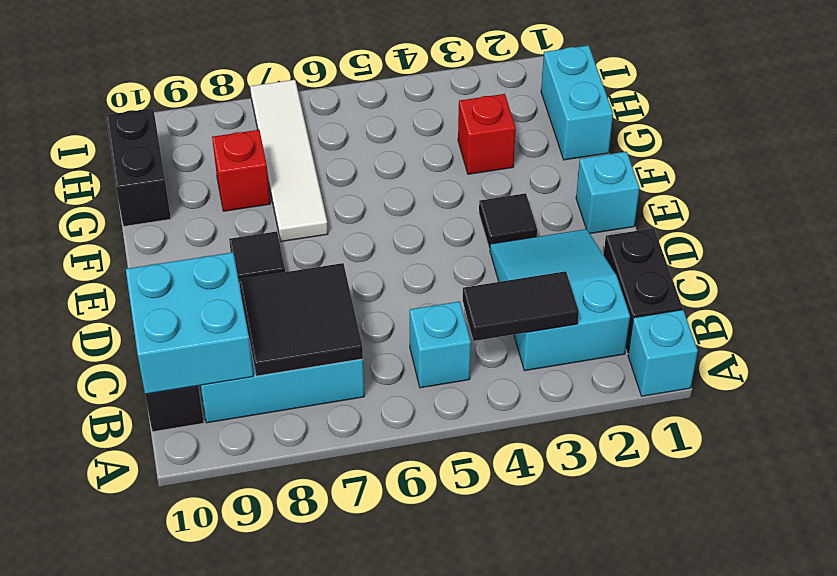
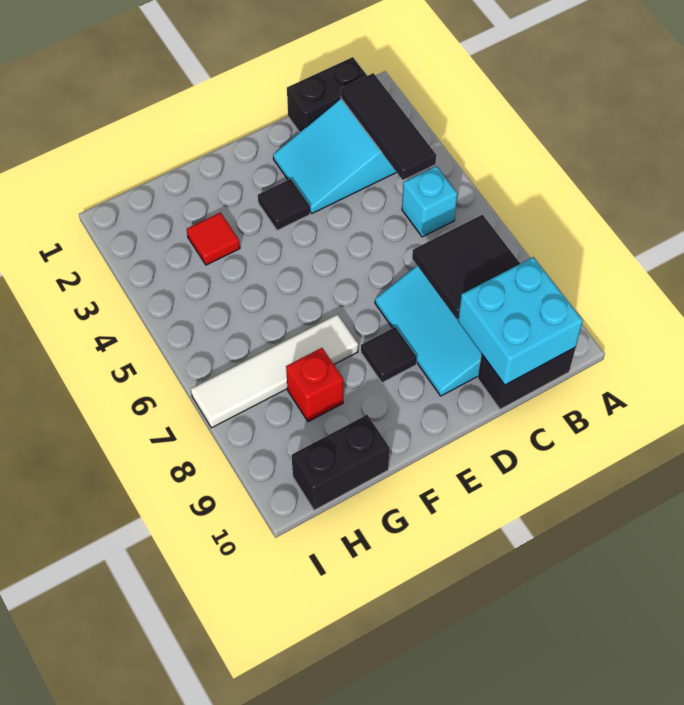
cyan 1x1 brick [628,310,698,396] -> none
black 1x2 tile [463,271,579,341] -> black 1x3 tile [341,73,436,180]
cyan 1x1 brick [576,152,640,234] -> none
cyan 1x2 brick [541,45,613,160] -> none
red 1x1 brick [458,94,516,174] -> red 1x1 tile [187,213,240,265]

